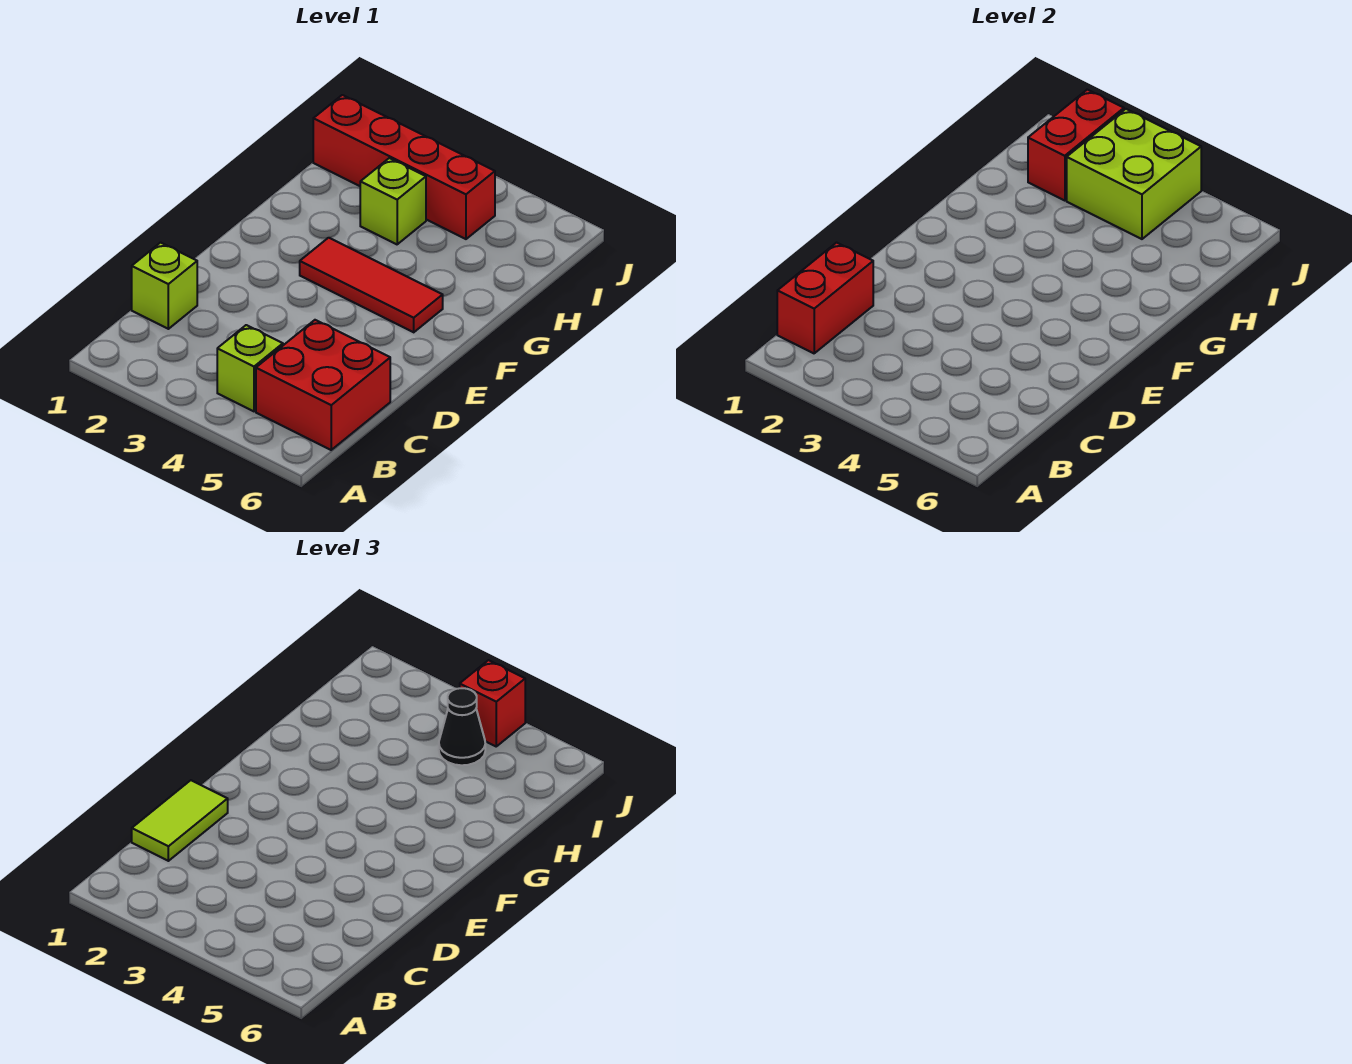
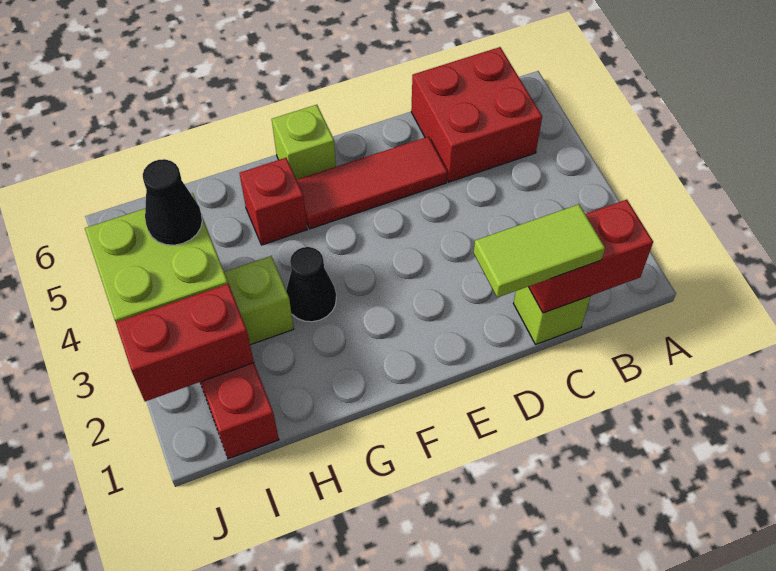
lime 1x1 brick [217,325,283,411] -> lime 1x1 brick moved to [272,105,336,180]
red 1x3 tile [300,238,443,332] -> red 1x3 tile turned to [297,137,447,229]
none -> black 1x1 cone [286,247,336,322]
red 1x1 brick [460,660,525,746] -> red 1x1 brick moved to [240,158,307,245]

